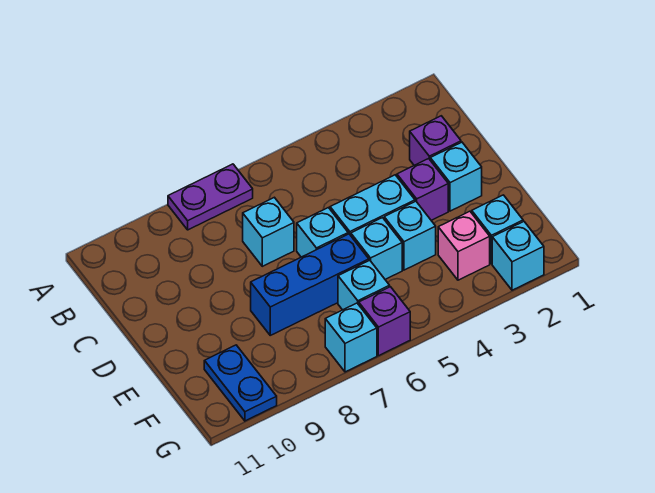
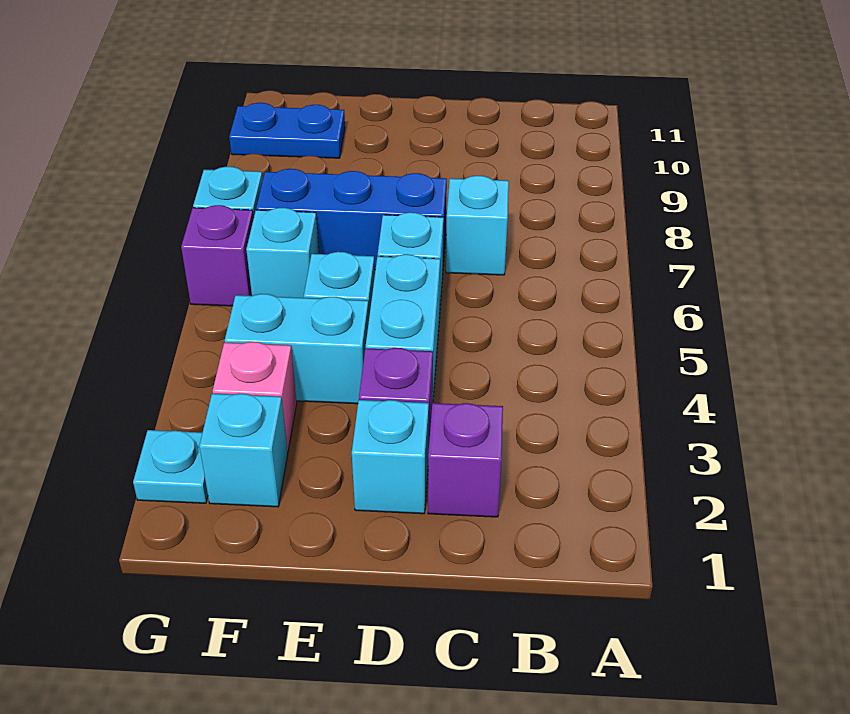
purple 1x2 plate [168,164,253,230] -> none
cyan 1x1 brick [384,201,436,270] -> cyan 1x2 brick [225,294,369,404]
blue 1x3 brick [251,234,369,335] -> blue 1x3 brick turned to [256,169,447,270]
cyan 1x1 brick [492,221,544,290] -> cyan 1x1 plate [133,430,208,503]

